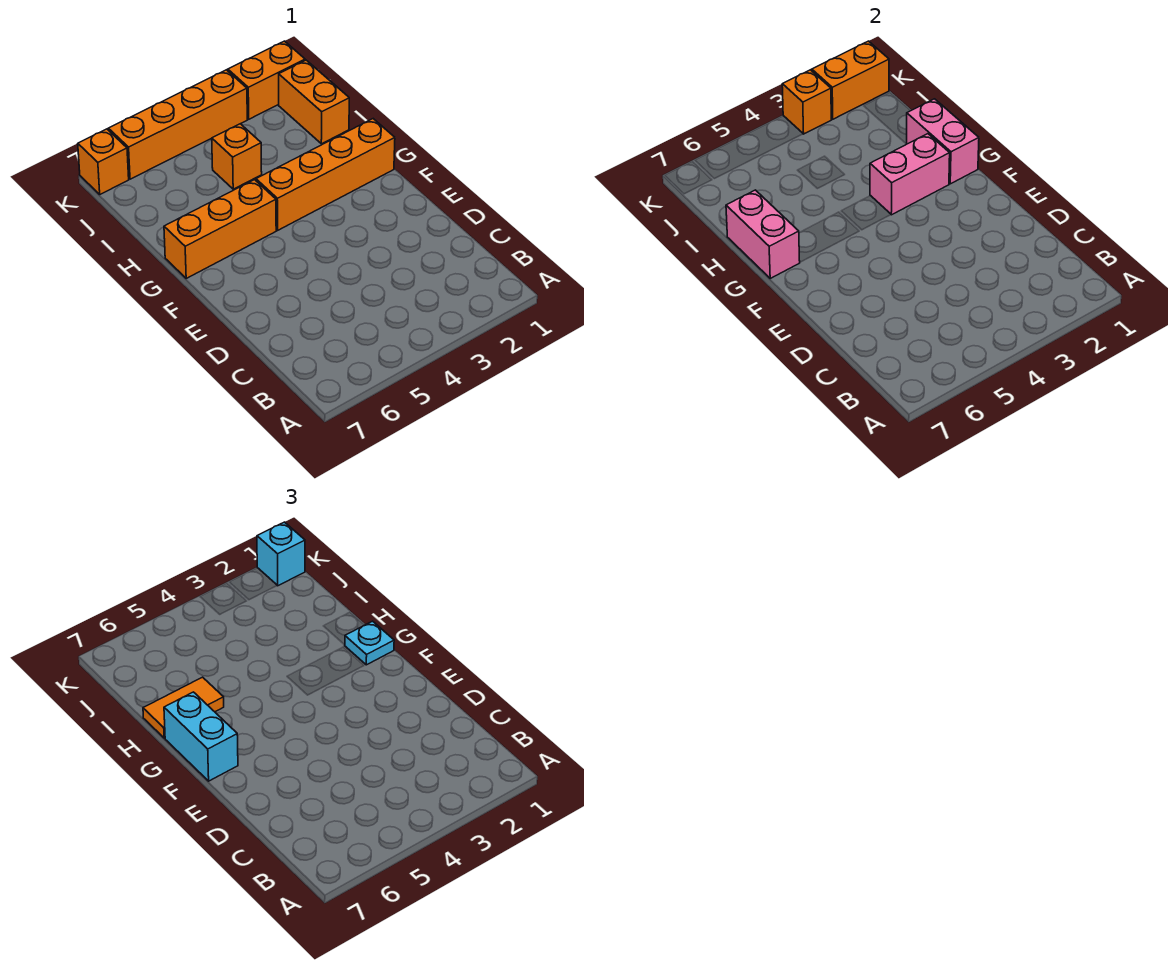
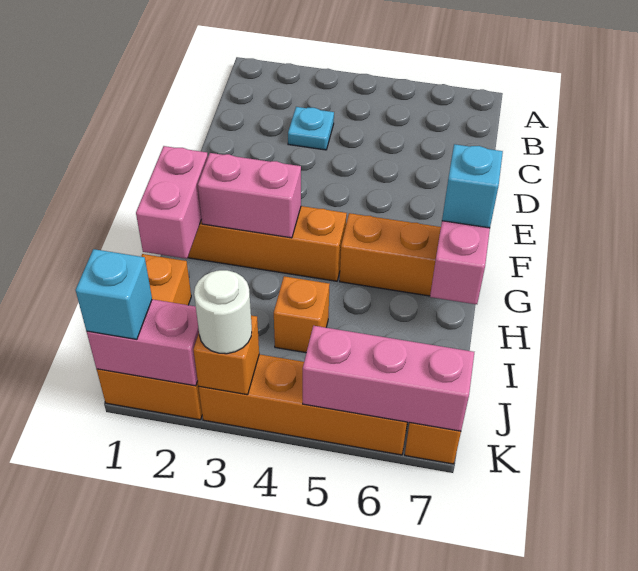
cyan 1x2 brick [164,692,238,781] -> cyan 1x1 brick [442,144,503,228]
cyan 1x1 plate [345,621,394,665] -> cyan 1x1 plate moved to [288,107,334,150]
orange 1x2 tile [143,677,224,738] -> none
orange 1x2 brick [812,41,889,119] -> pink 1x2 brick [87,299,199,386]
none -> white 1x1 round brick [194,270,252,354]
none -> pink 1x3 brick [303,326,474,431]

